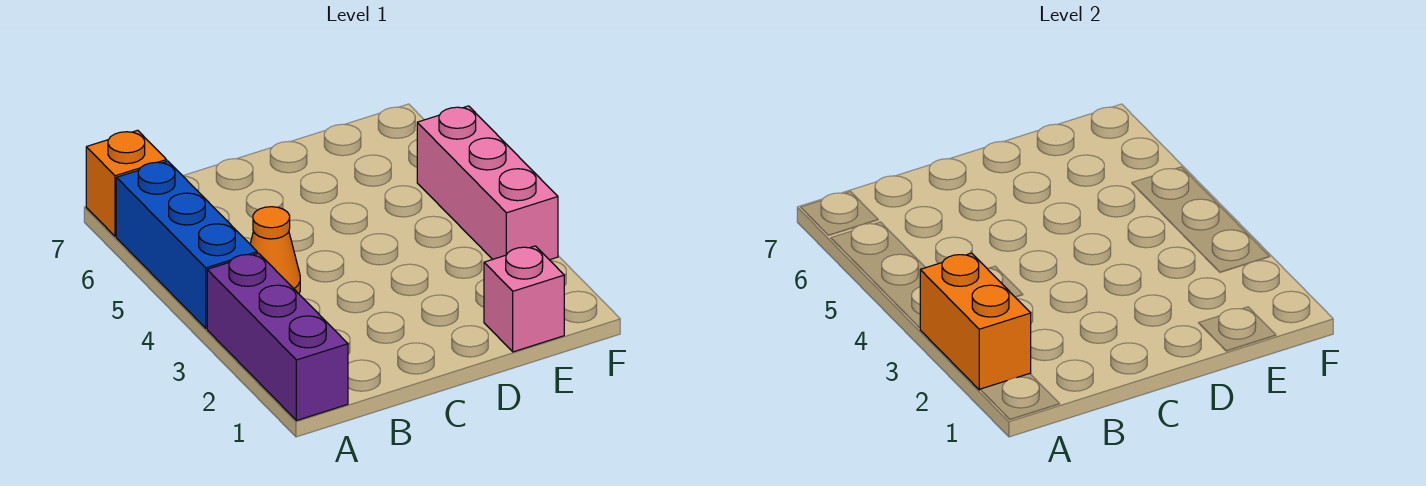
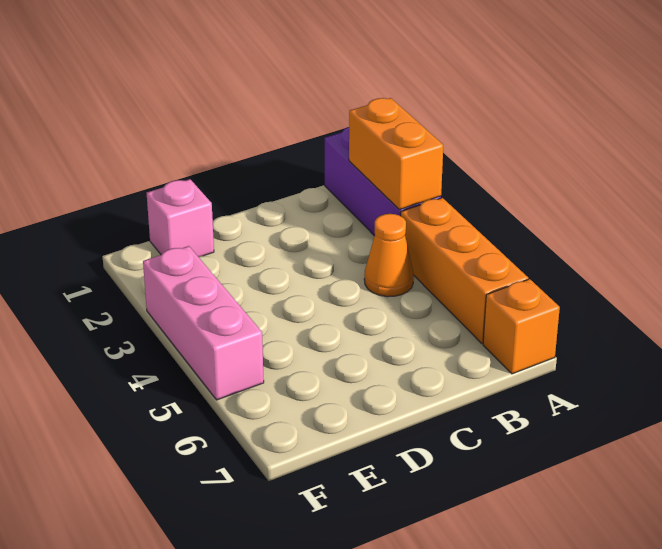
blue 1x3 brick [116,161,257,328] -> orange 1x3 brick [401,198,528,343]

